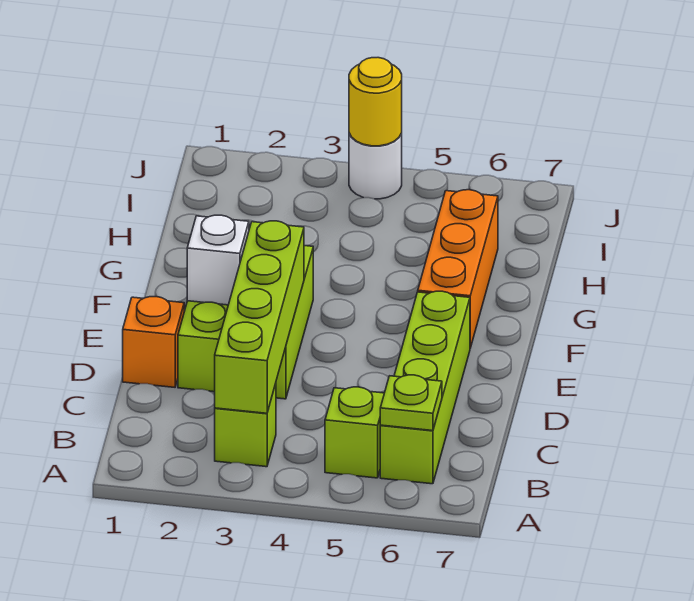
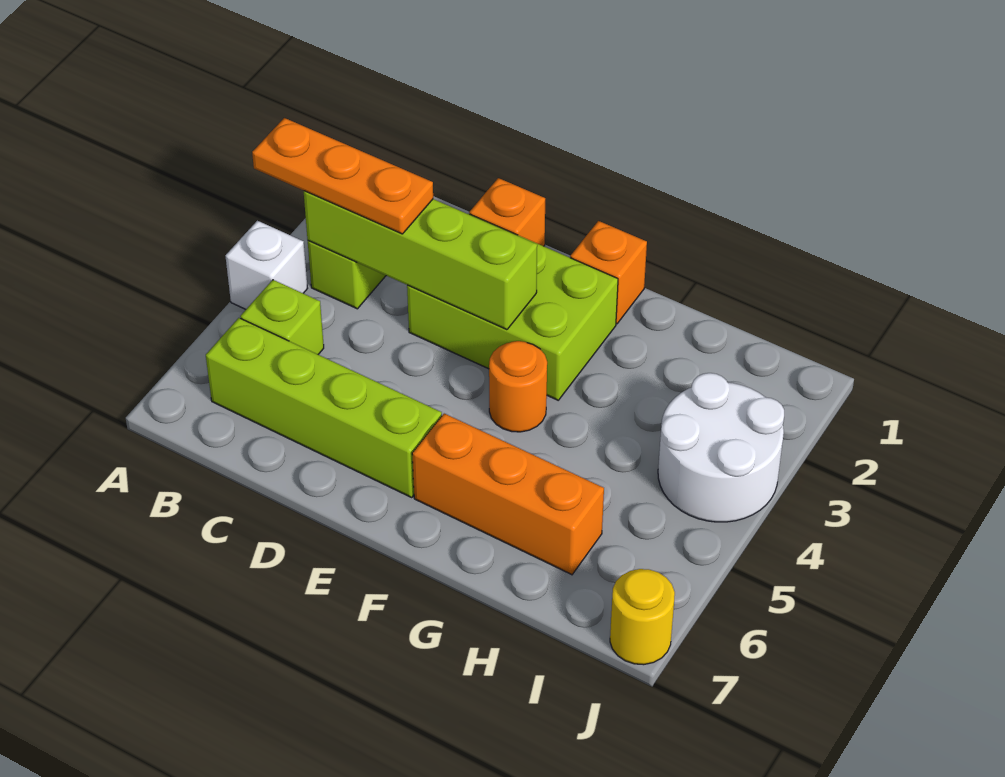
none -> orange 1x3 plate [252,118,433,234]
lime 1x1 plate [380,375,442,431] -> none
white 1x1 brick [187,215,249,305] -> white 1x1 brick moved to [226,221,308,309]
none -> orange 1x1 brick [570,221,647,324]
none -> orange 1x1 round brick [489,341,547,432]
white 1x1 round brick [349,133,402,199] -> white 2x2 round brick [658,373,784,522]
yellow 1x1 round brick [349,58,402,146] -> yellow 1x1 round brick moved to [610,569,675,665]

